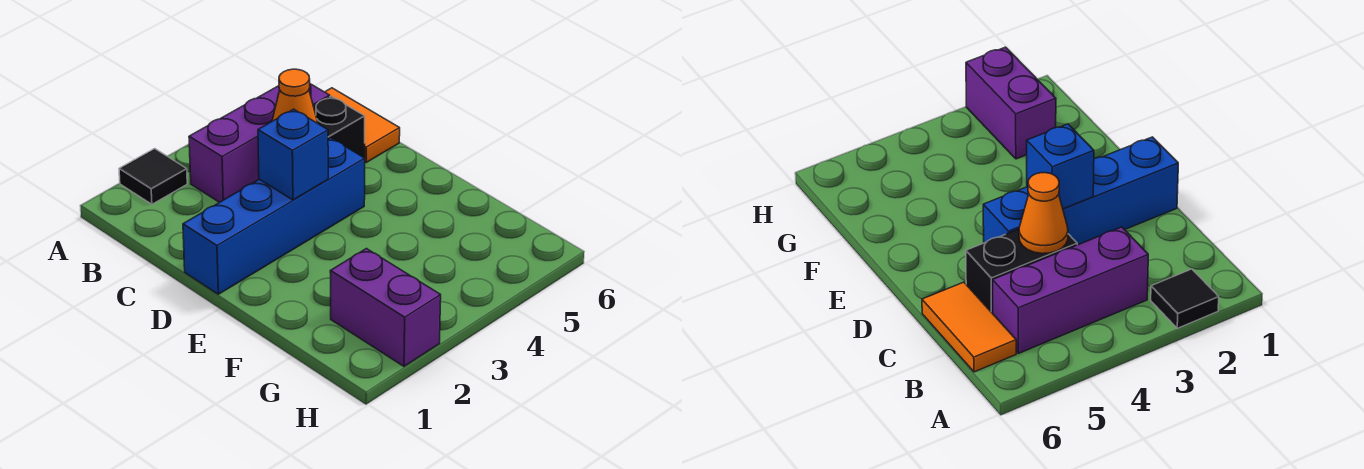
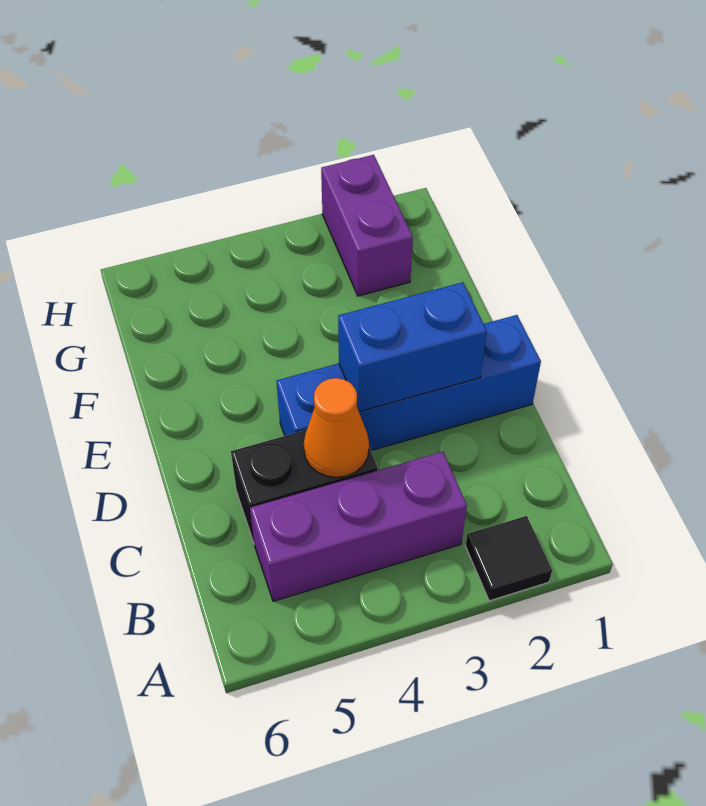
orange 1x2 tile [325,88,400,162] -> none
blue 1x1 brick [258,109,328,200] -> blue 1x2 brick [338,282,487,412]

